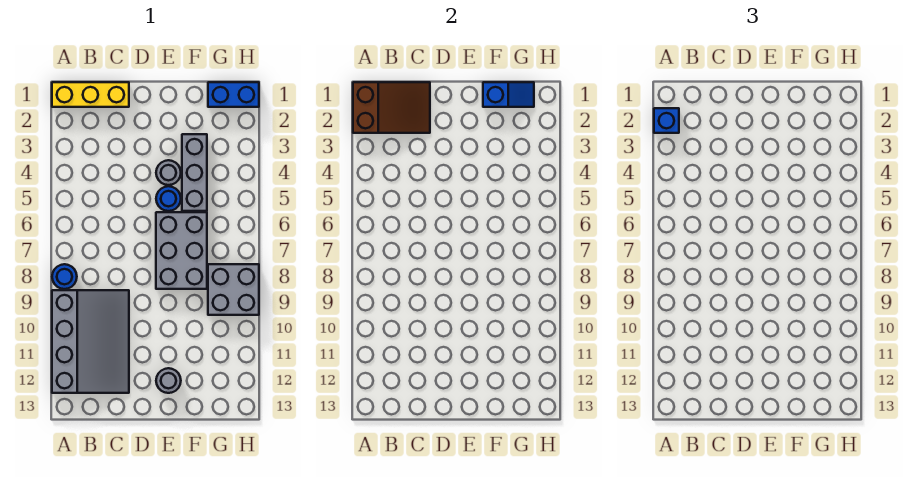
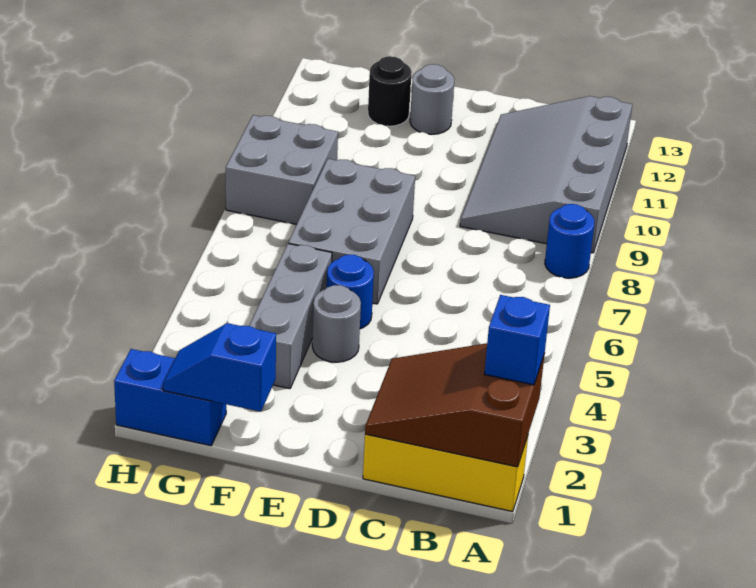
none -> black 1x1 round brick [368,56,412,126]

